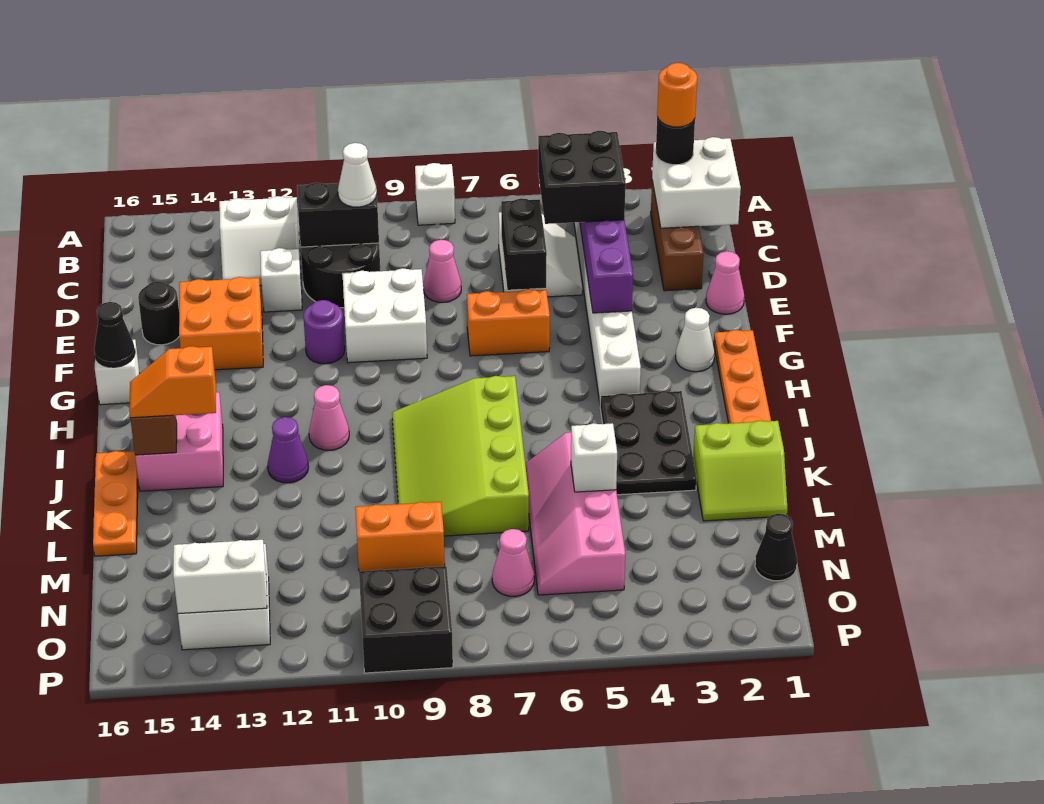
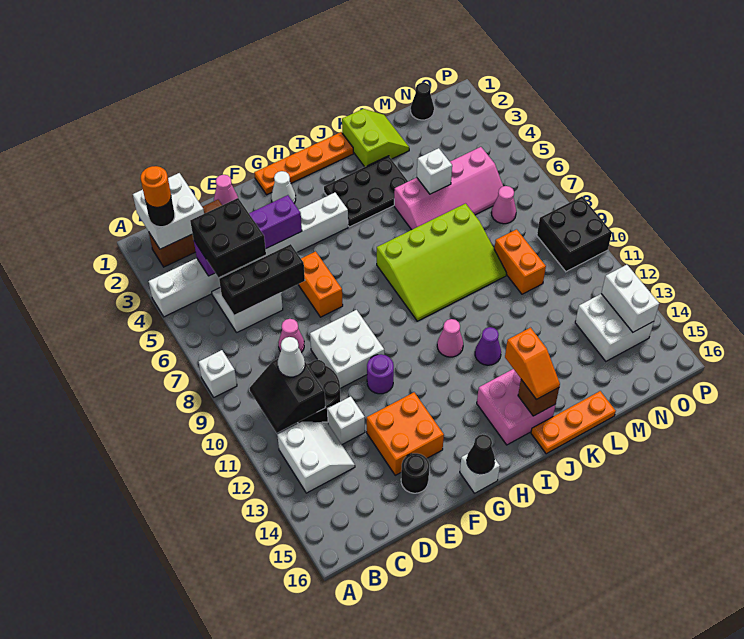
black 1x2 brick [501,198,547,290] -> black 1x3 brick [219,244,305,315]

